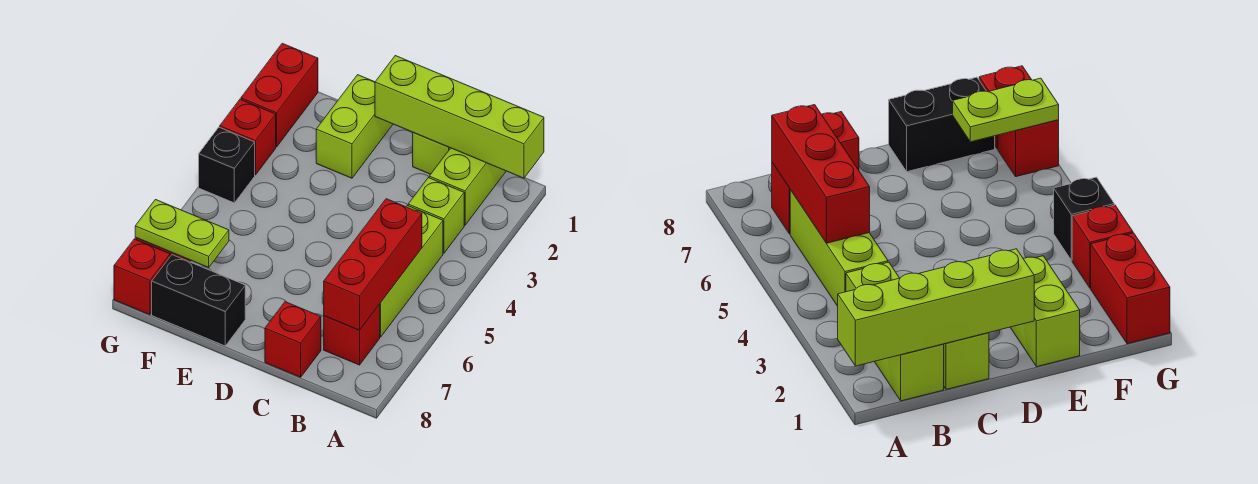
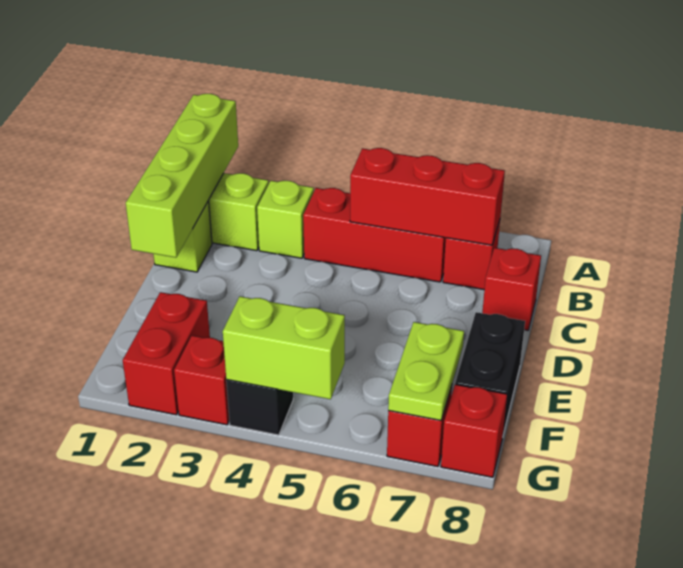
lime 1x3 brick [380,206,443,337] -> red 1x3 brick [303,188,446,282]
lime 1x2 brick [316,75,393,178] -> lime 1x2 brick moved to [223,296,345,399]
red 1x2 brick [241,43,318,147] -> red 1x2 brick turned to [123,292,210,415]

